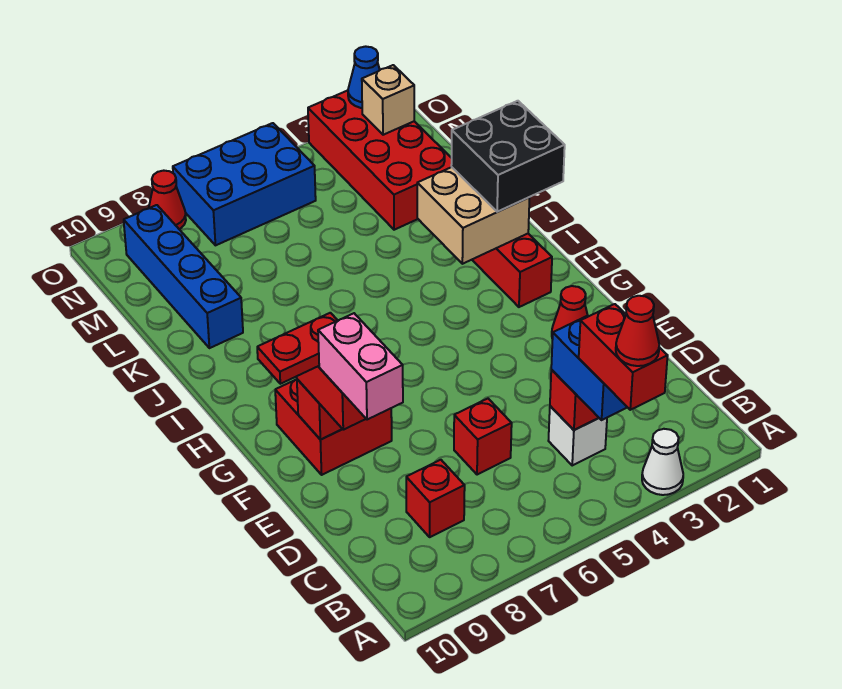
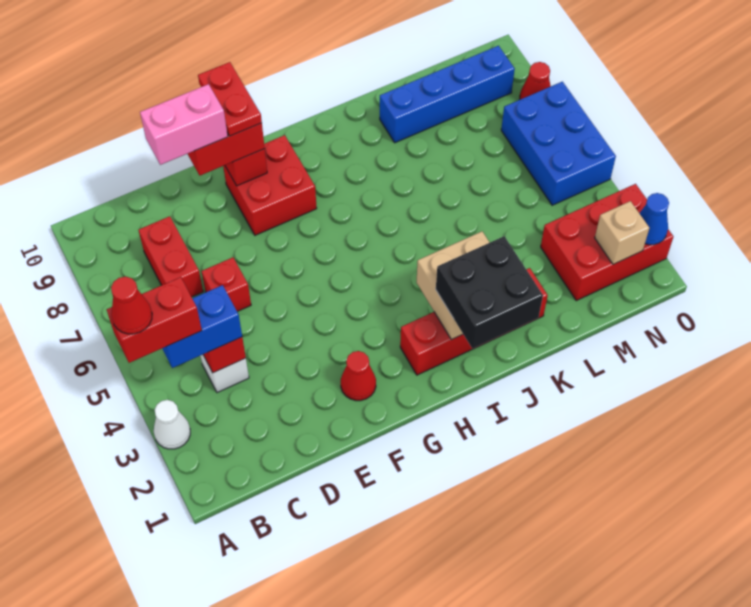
red 1x1 brick [406,460,465,537] -> red 1x2 brick [139,216,203,297]
red 2x4 brick [308,90,452,230] -> red 2x3 brick [541,184,673,301]

